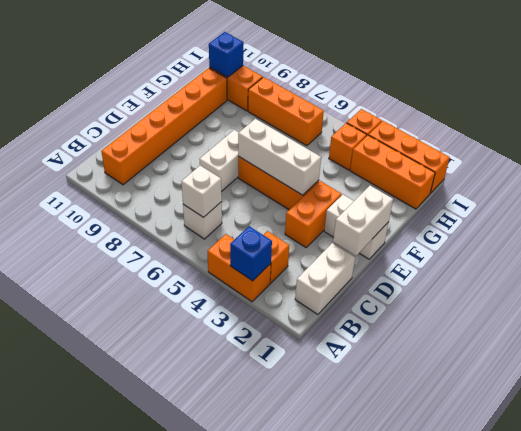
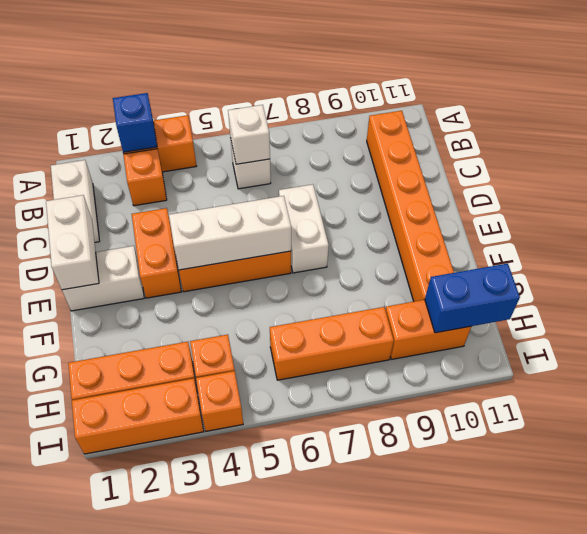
blue 1x1 brick [209,32,243,77] -> blue 1x2 brick [425,264,520,333]

